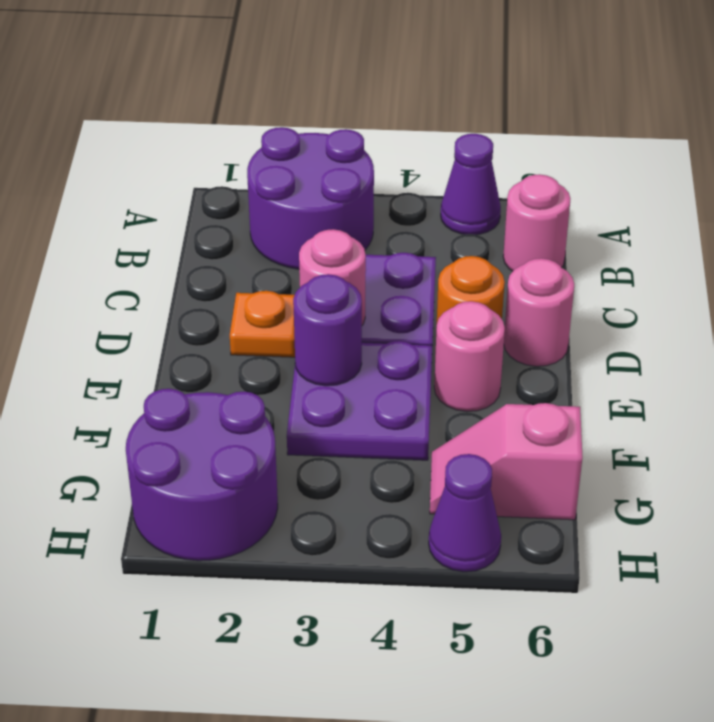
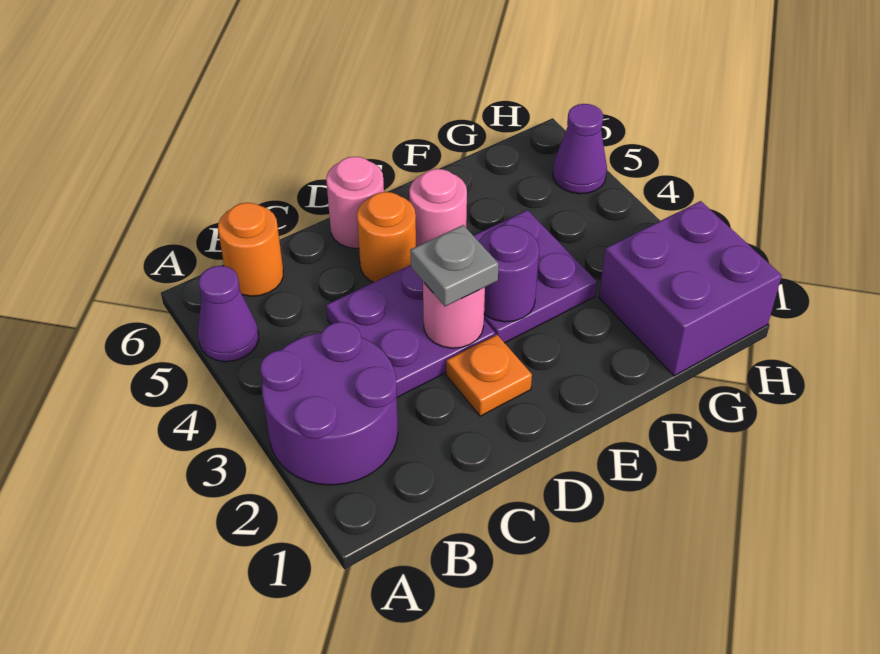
pink 1x1 round brick [503,174,570,271] -> orange 1x1 round brick [218,203,283,296]
none -> grey 1x1 plate [410,225,499,306]
purple 2x2 round brick [126,389,278,561] -> purple 2x2 brick [599,201,782,376]
pink 1x2 slope [430,403,583,520] -> none

